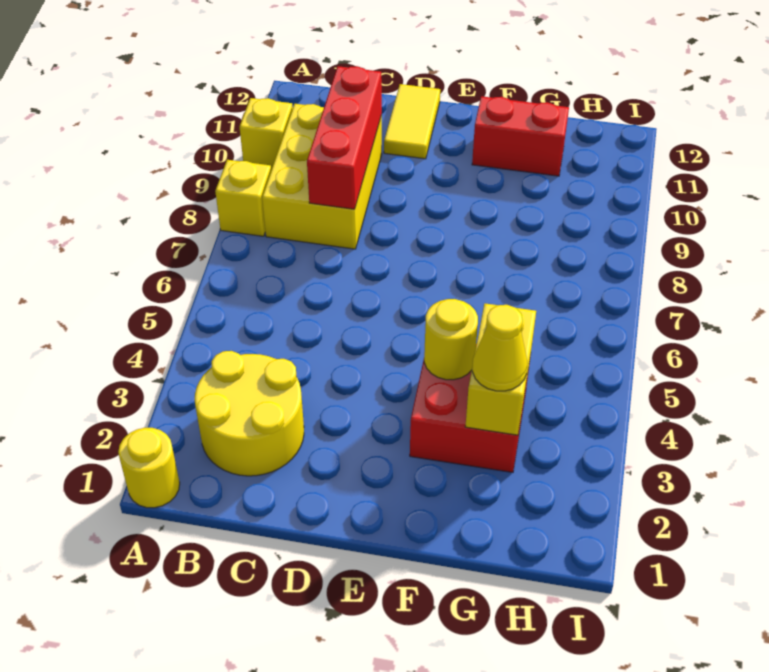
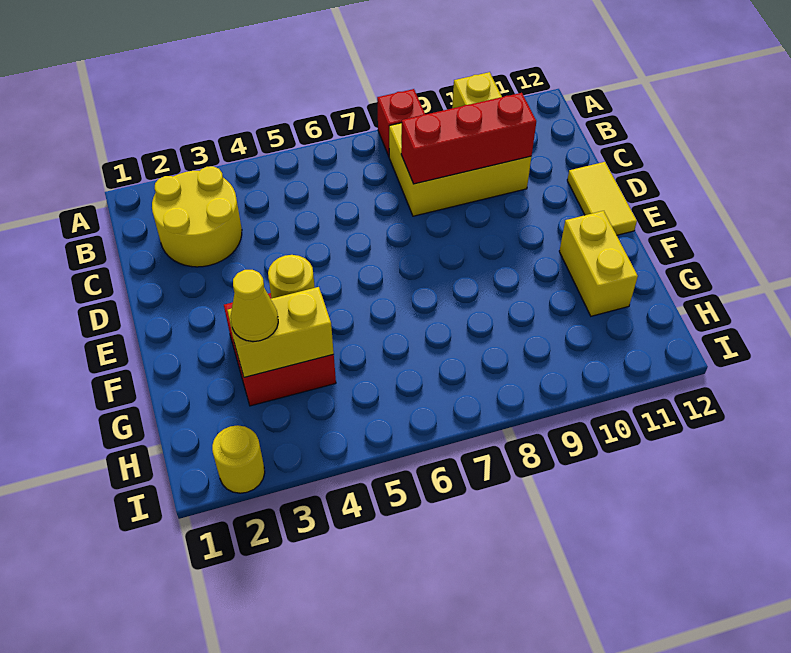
yellow 1x1 round brick [118,428,180,508] -> yellow 1x1 round brick moved to [212,425,265,493]
yellow 1x1 brick [215,160,271,236] -> red 1x1 brick [377,89,425,156]
yellow 1x2 tile [384,84,440,159] -> yellow 1x2 tile turned to [567,162,637,235]
red 1x2 brick [472,96,569,176] -> yellow 1x2 brick [559,211,638,316]

